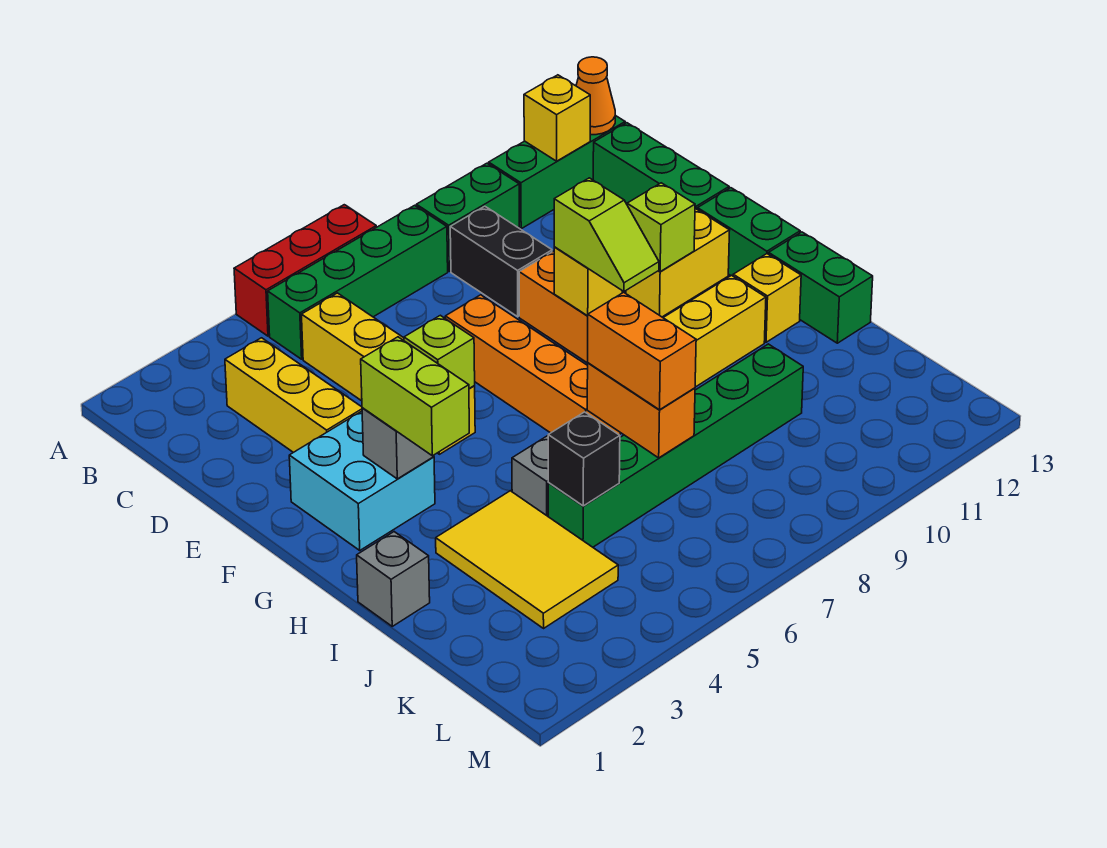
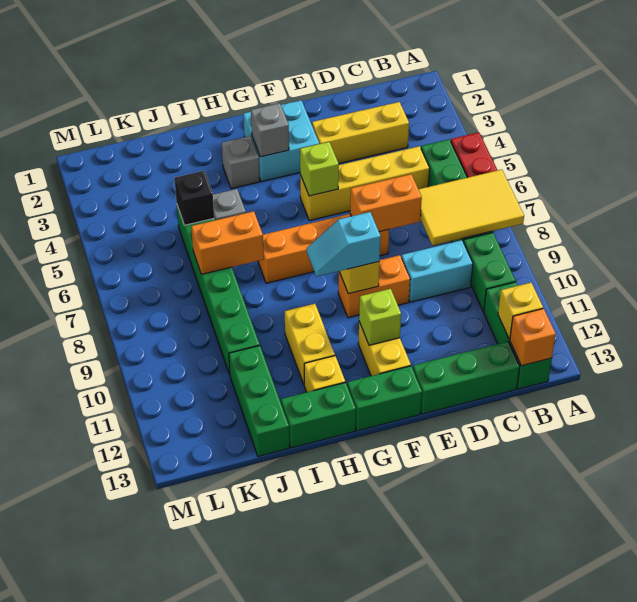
orange 1x1 cone [576,57,615,135] -> orange 1x1 brick [510,309,556,366]
black 1x2 brick [450,206,552,317] -> cyan 1x2 brick [401,240,473,302]
lime 1x2 slope [554,178,659,291] -> cyan 1x2 slope [307,212,381,277]
lime 1x2 brick [361,337,469,456] -> none
grey 1x1 brick [357,532,430,626] -> grey 1x1 brick moved to [222,136,260,189]
yellow 2x3 tile [436,491,618,628] -> yellow 2x3 tile moved to [418,170,524,246]
orange 1x2 brick [588,292,696,410] -> orange 1x2 brick moved to [350,174,422,232]
none -> green 1x3 brick [229,346,289,457]

